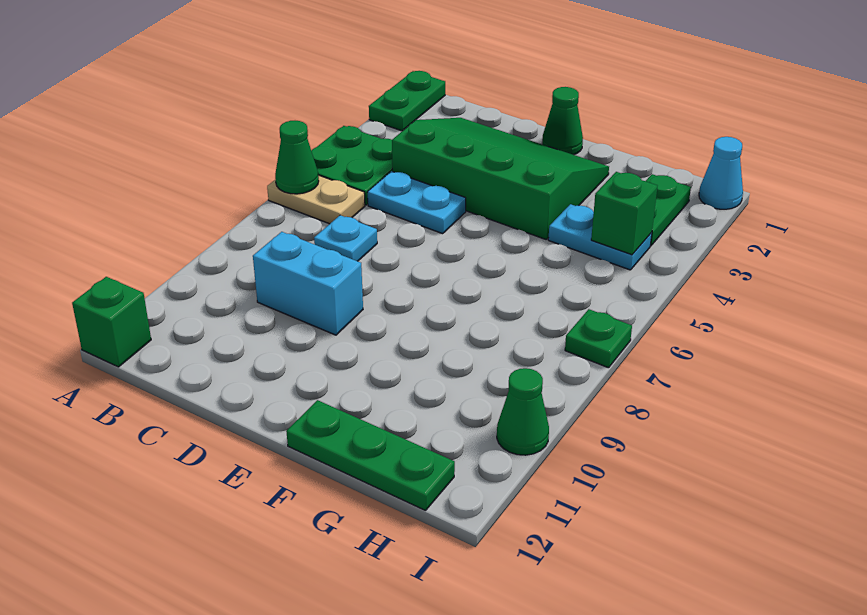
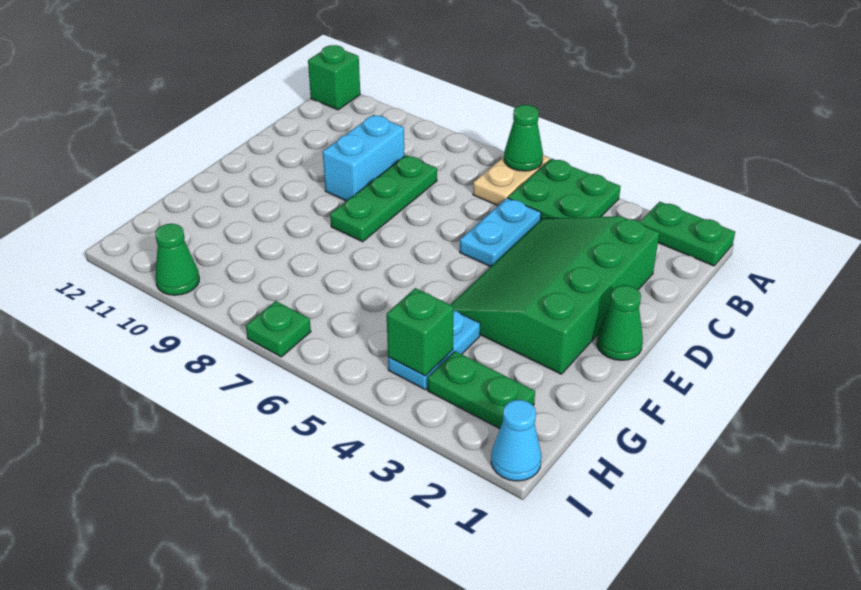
green 3x4 slope [392,118,609,239] -> green 3x4 slope turned to [451,216,659,374]
cyan 1x1 plate [314,215,377,261] -> none
green 1x3 plate [286,400,455,511] -> green 1x3 plate moved to [330,155,437,242]

